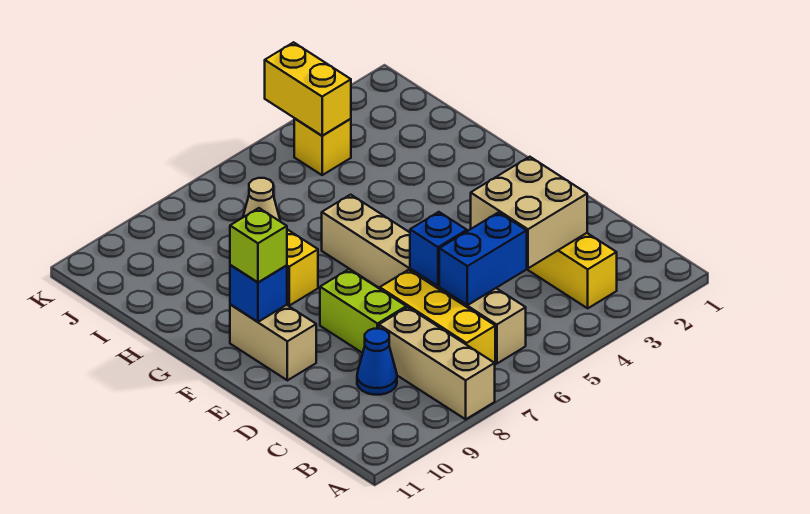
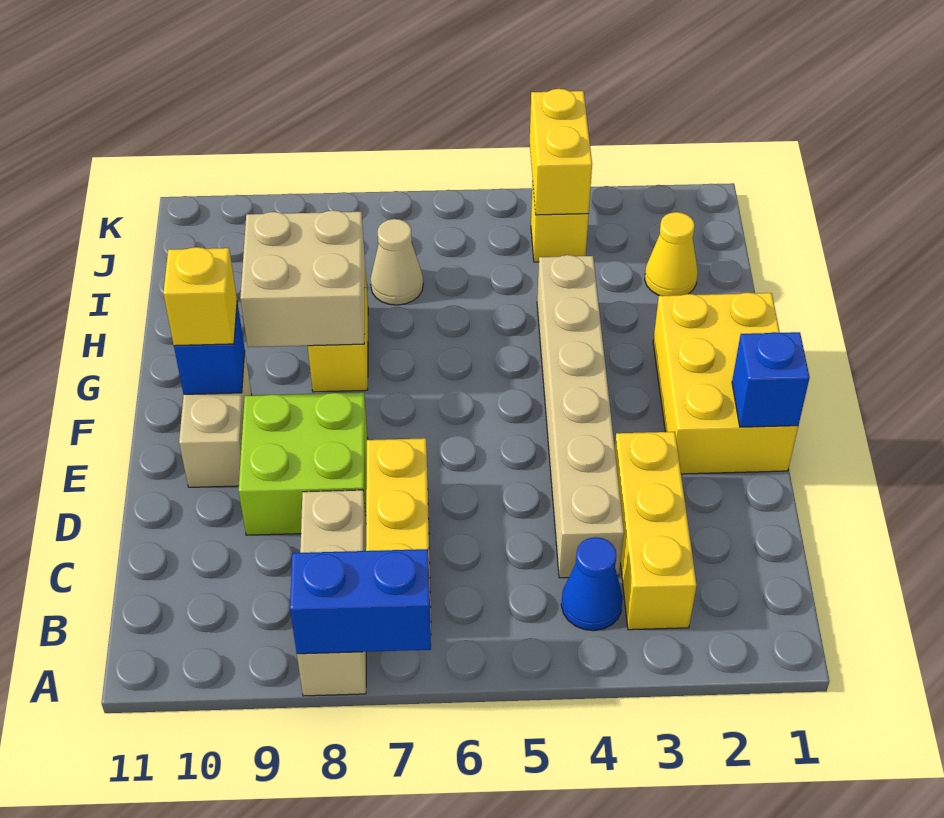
tan 1x6 brick [322,195,526,364] -> tan 1x6 brick moved to [537,255,624,578]
tan 2x2 brick [471,157,587,268] -> tan 2x2 brick moved to [240,210,365,347]
blue 1x2 brick [439,212,527,305] -> blue 1x2 brick moved to [290,549,431,654]
blue 1x1 cone [357,329,397,395] -> blue 1x1 cone moved to [561,537,623,631]
blue 1x1 brick [410,212,467,286] -> blue 1x1 brick moved to [732,332,810,427]
lime 1x2 brick [320,269,406,353] -> lime 2x2 brick [239,392,368,535]
none -> yellow 2x3 brick [653,293,798,474]
lime 1x1 brick [230,208,287,282] -> yellow 1x1 brick [163,247,237,346]
none -> yellow 1x1 cone [645,212,698,296]

